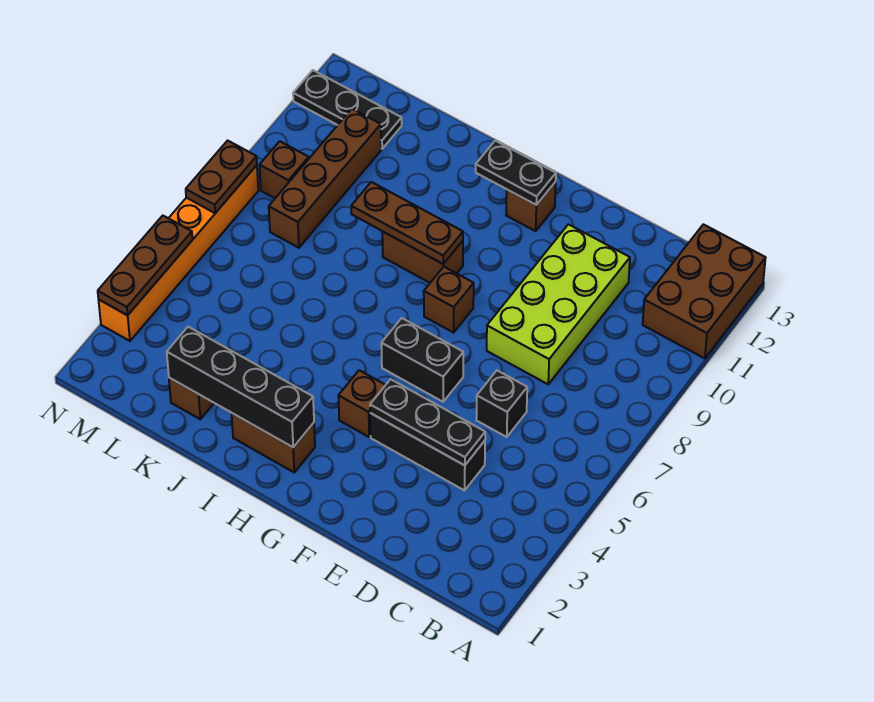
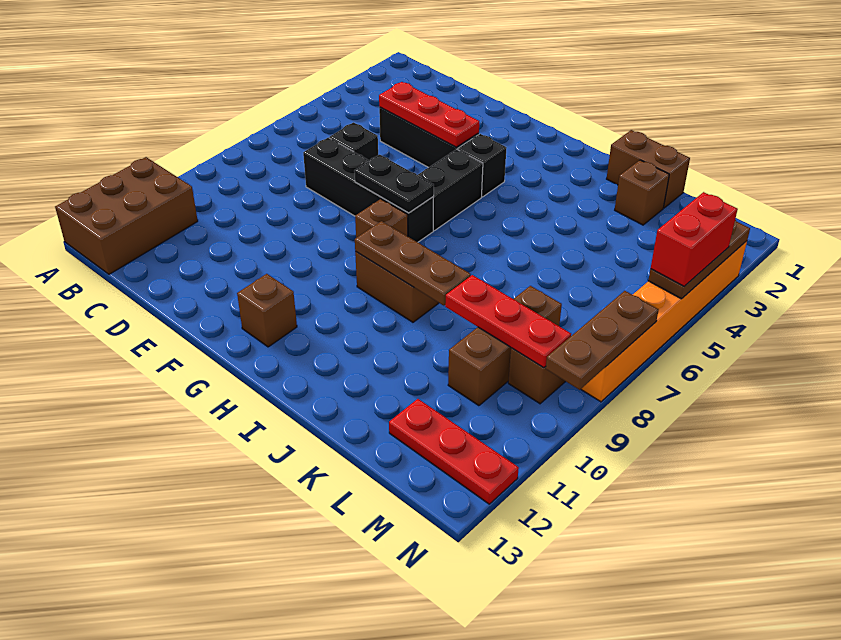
black 1x3 plate [370,379,485,465] -> red 1x3 plate [379,82,479,147]
lime 2x4 brick [487,224,630,384] -> none
black 1x2 brick [381,318,463,402] -> black 1x2 brick turned to [418,149,483,231]
brown 1x1 brick [338,370,385,437] -> black 1x1 brick [458,134,507,197]
black 1x2 plate [476,141,556,205] -> black 1x2 plate moved to [354,155,434,213]
brown 1x2 brick [232,413,315,472] -> brown 1x2 brick moved to [607,130,690,208]
black 1x4 brick [167,327,314,447] -> black 1x4 brick moved to [303,138,434,242]
none -> red 1x3 plate [445,275,571,368]
brown 1x4 brick [269,109,381,248] -> brown 1x3 brick [448,286,562,406]
black 1x3 plate [293,70,402,149] -> red 1x3 plate [389,399,519,504]
none -> red 1x2 brick [651,192,738,286]
brown 1x2 plate [186,141,257,213] -> brown 1x3 plate [546,291,659,390]

